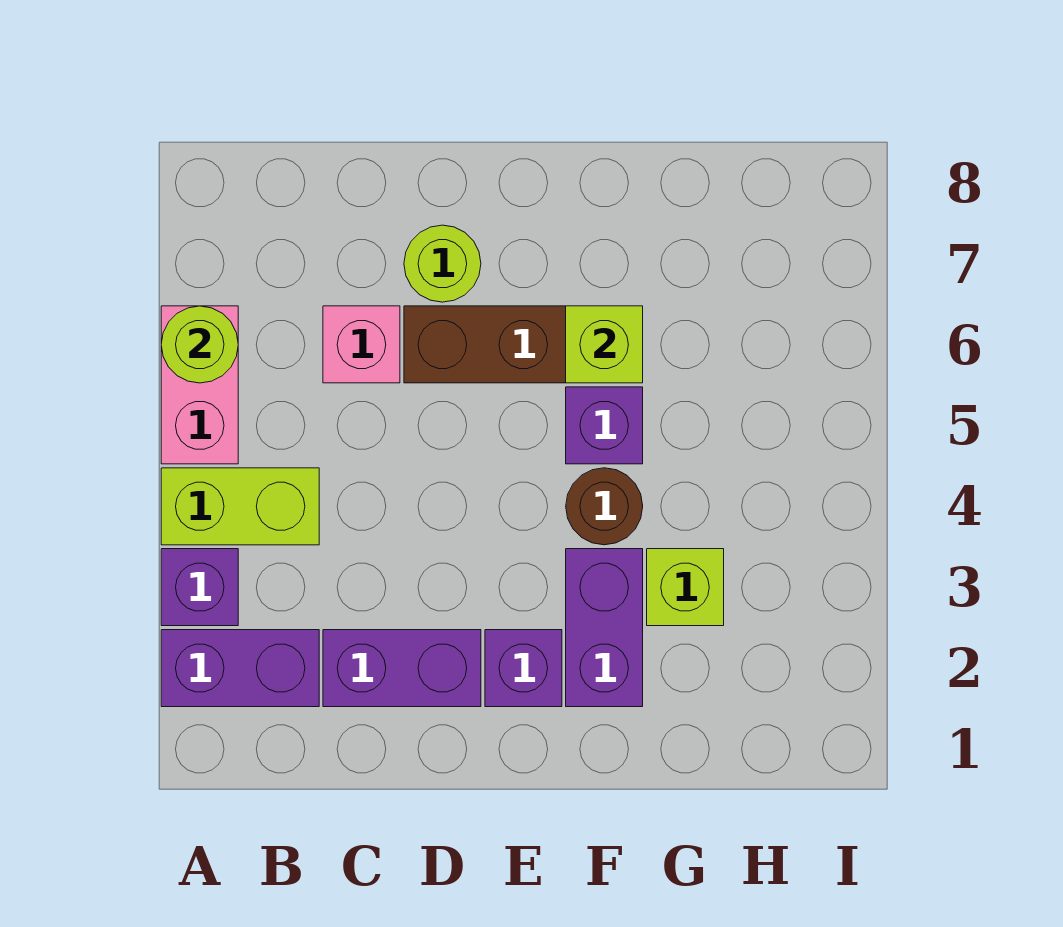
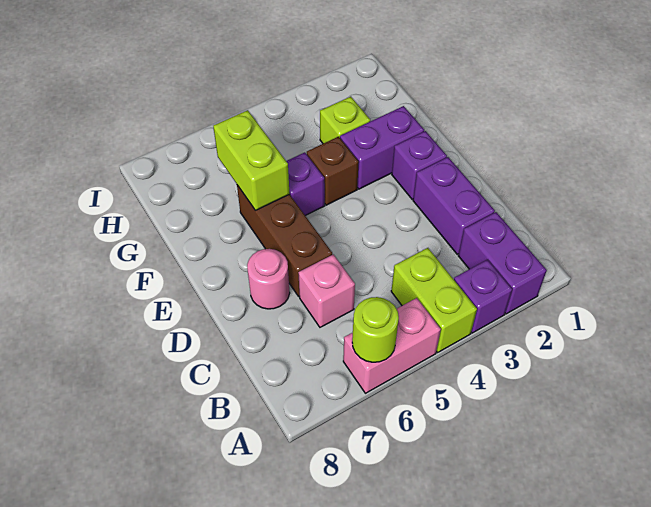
lime 1x1 round brick [404,225,481,302] -> pink 1x1 round brick [247,249,290,309]
brown 1x1 round brick [566,468,643,545] -> brown 1x1 brick [307,137,359,205]
lime 1x1 brick [566,306,643,383] -> lime 1x2 brick [213,110,290,211]

